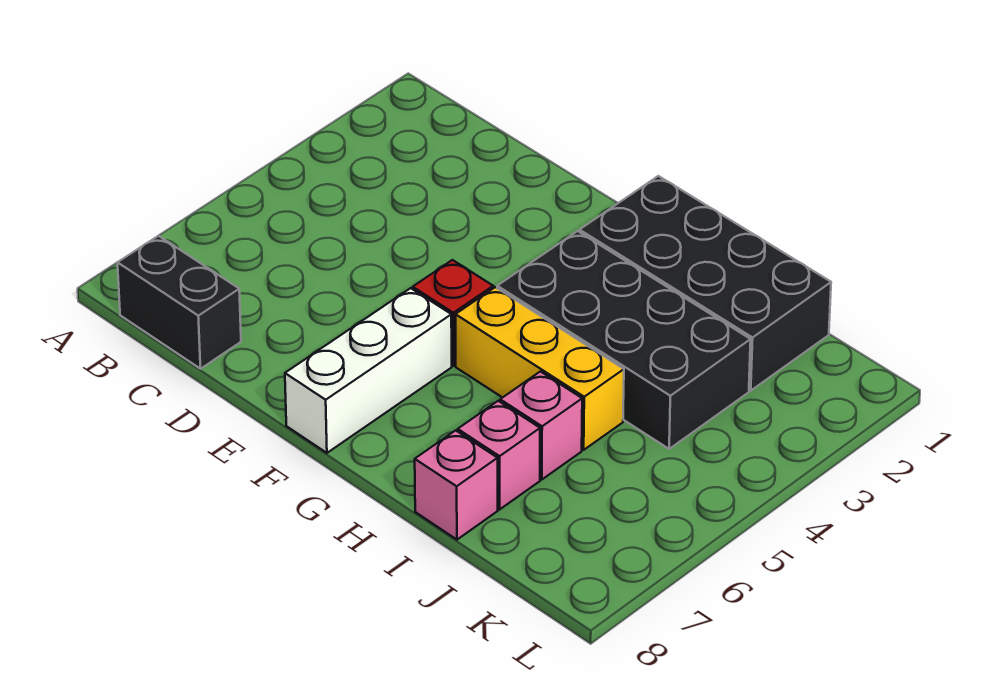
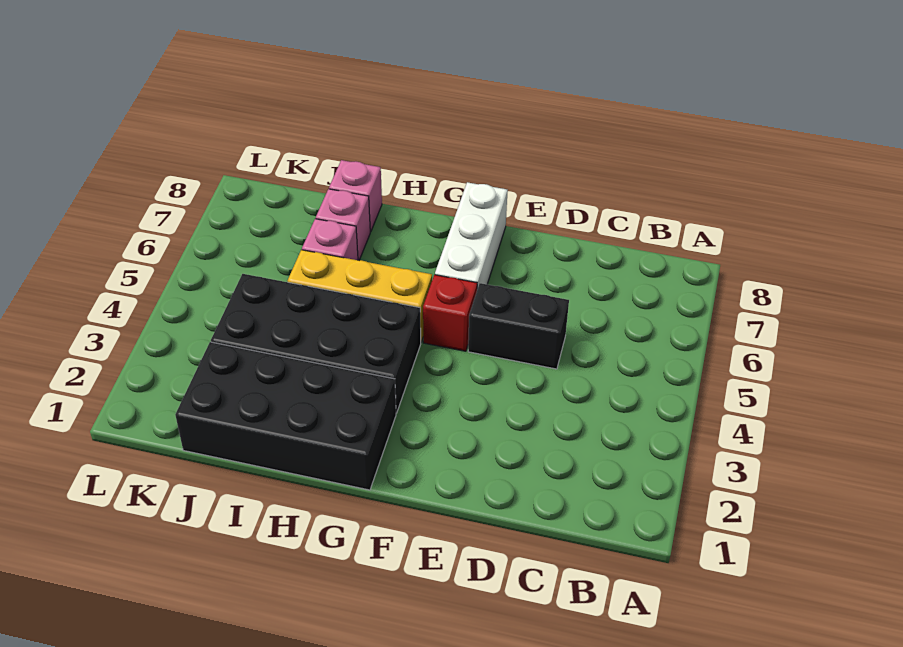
black 1x2 brick [118,236,241,369] -> black 1x2 brick moved to [468,283,569,369]

